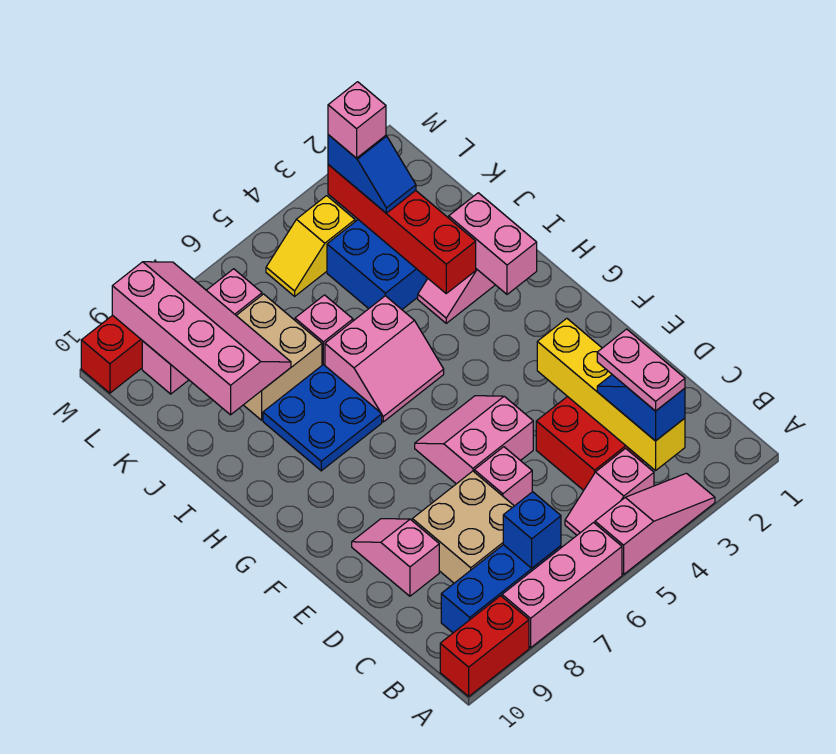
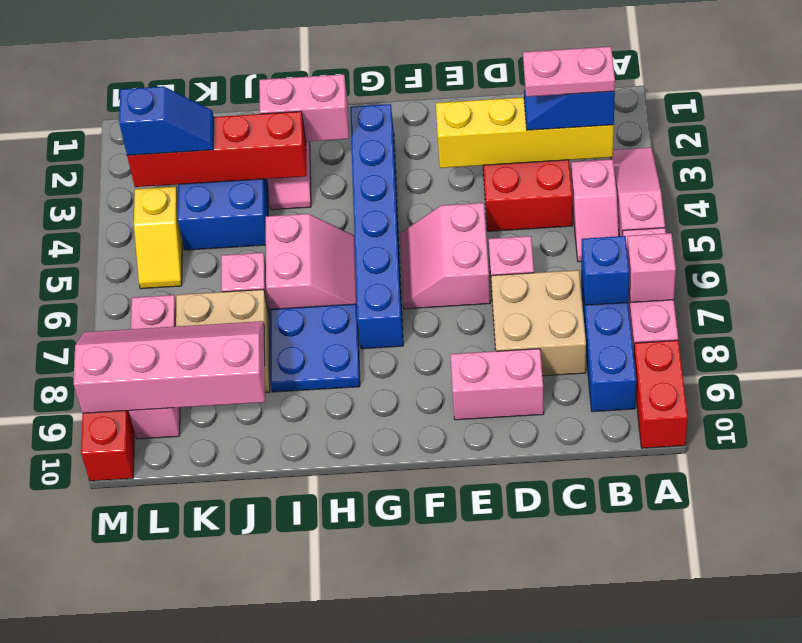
pink 1x2 slope [352,519,439,596] -> pink 1x2 brick [450,349,544,420]
none -> blue 1x6 brick [350,104,403,349]
pink 1x1 brick [328,82,386,158] -> pink 1x1 brick moved to [627,233,676,303]

